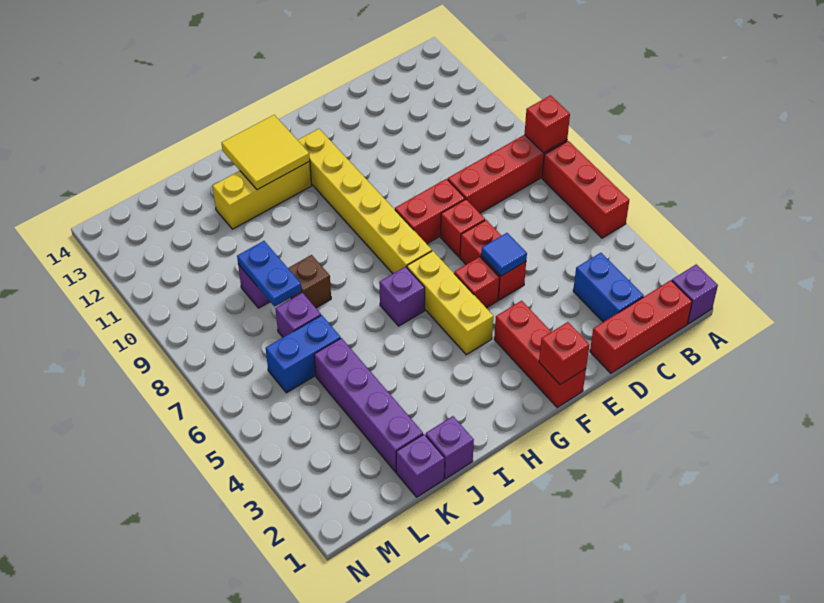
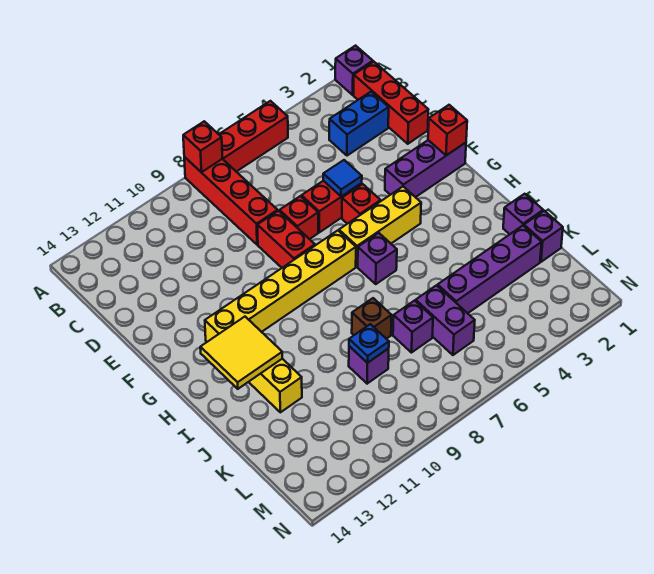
red 1x3 brick [494,301,586,407] -> purple 1x3 brick [385,140,466,197]
blue 1x2 brick [266,315,341,393] -> purple 1x2 brick [416,285,475,355]
blue 1x2 plate [237,241,302,307] -> blue 1x1 plate [349,324,389,363]

